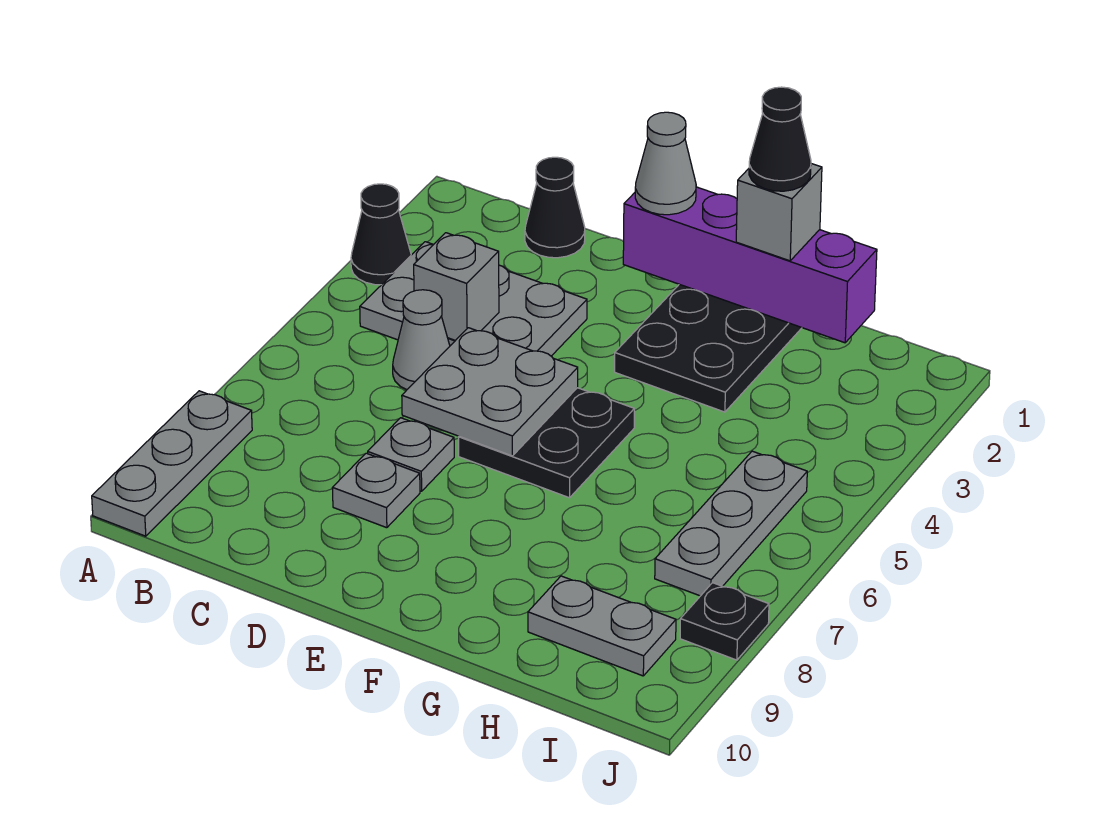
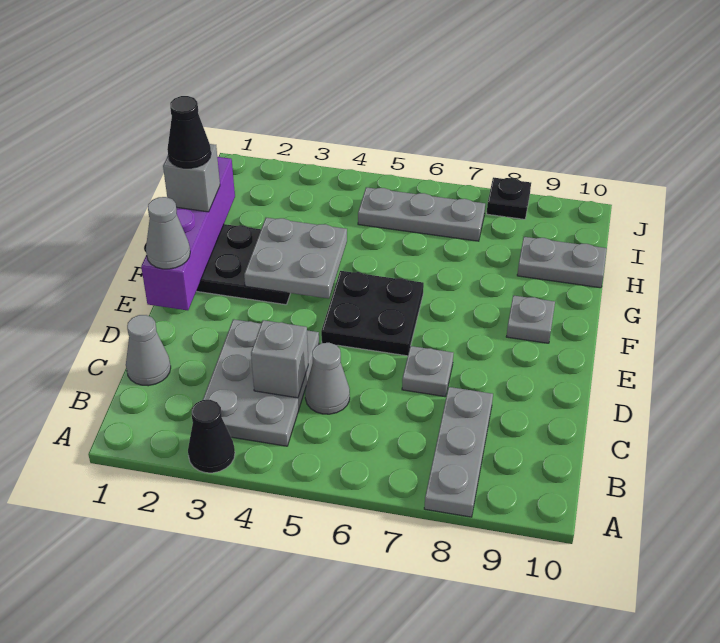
grey 1x3 plate [92,391,252,536] -> grey 1x3 plate turned to [424,387,493,517]
black 1x1 cone [525,157,585,258] -> grey 1x1 cone [126,315,171,386]
grey 2x2 plate [402,328,578,456] -> grey 2x2 plate moved to [244,218,347,299]
grey 1x1 plate [332,453,420,528] -> grey 1x1 plate moved to [506,295,555,343]
grey 1x2 plate [528,576,676,676] -> grey 1x2 plate turned to [517,237,607,288]

